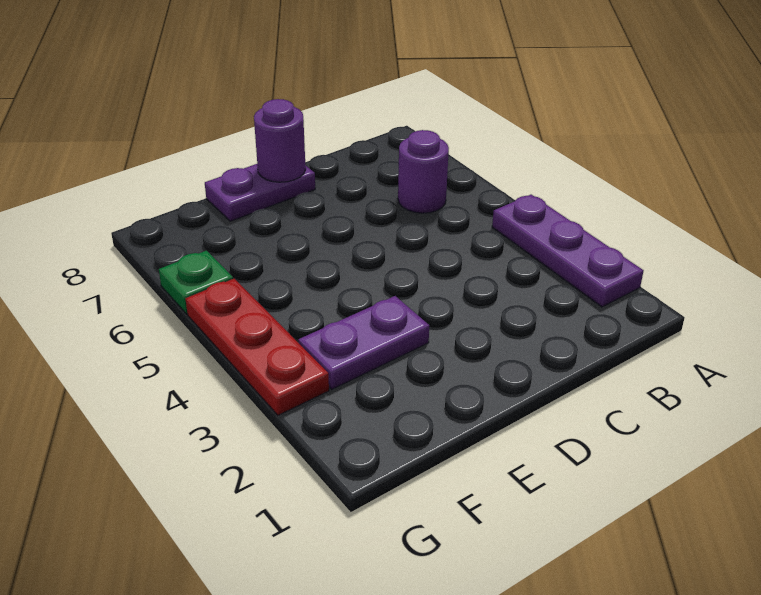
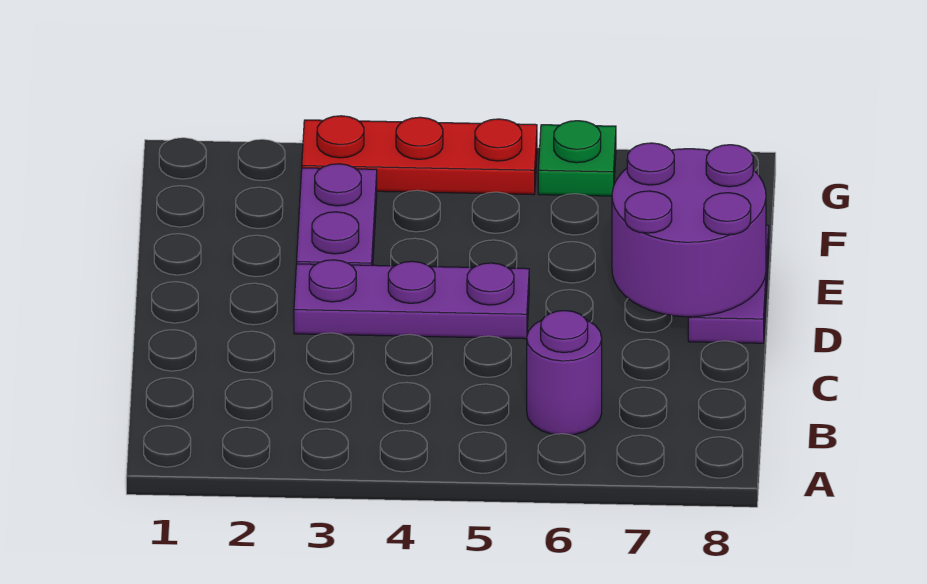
purple 1x3 plate [492,195,643,307] -> purple 1x3 plate moved to [294,260,529,339]
purple 1x1 round brick [254,99,306,182] -> purple 2x2 round brick [612,143,766,317]

